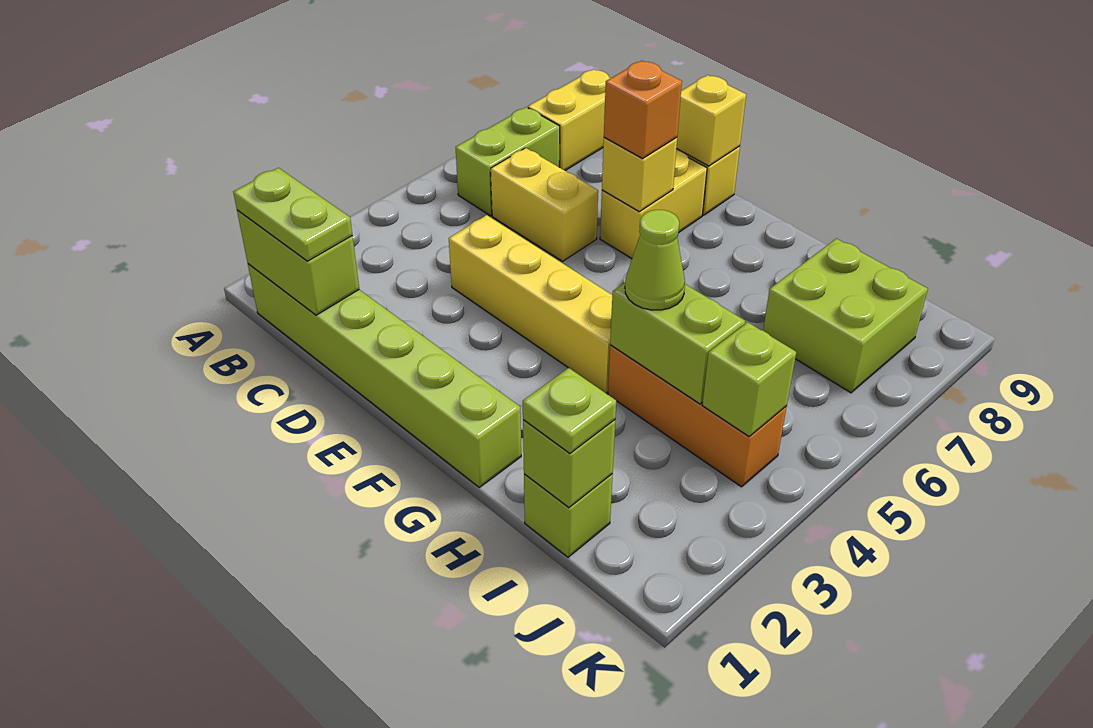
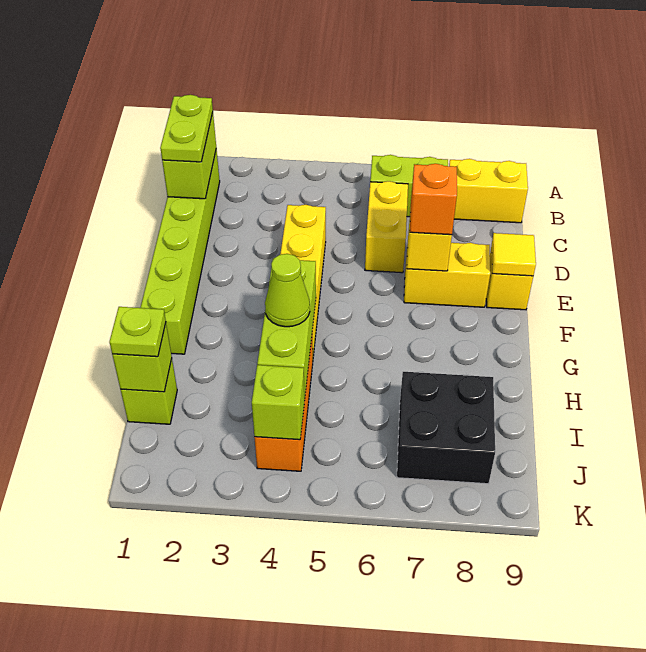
yellow 1x1 brick [676,75,746,166] -> yellow 1x1 tile [492,233,536,276]
lime 1x2 brick [610,283,745,404] -> lime 1x3 brick [257,260,316,400]
lime 2x2 brick [763,239,928,393] -> black 2x2 brick [397,372,495,484]

